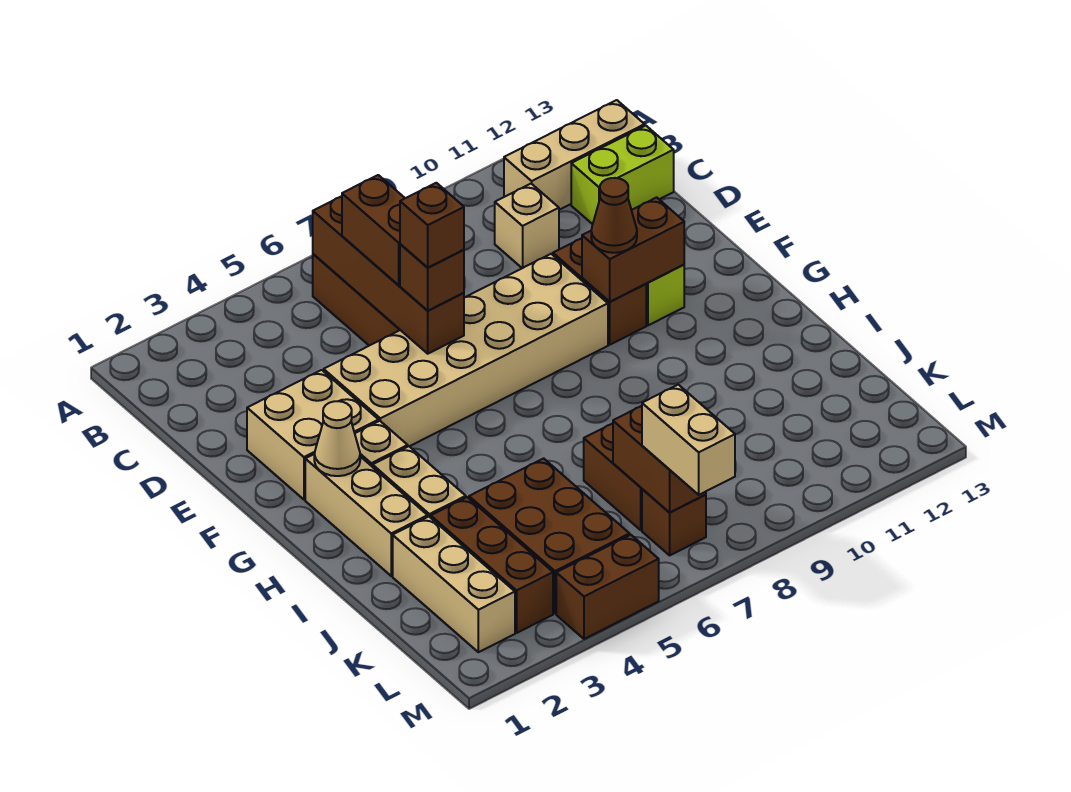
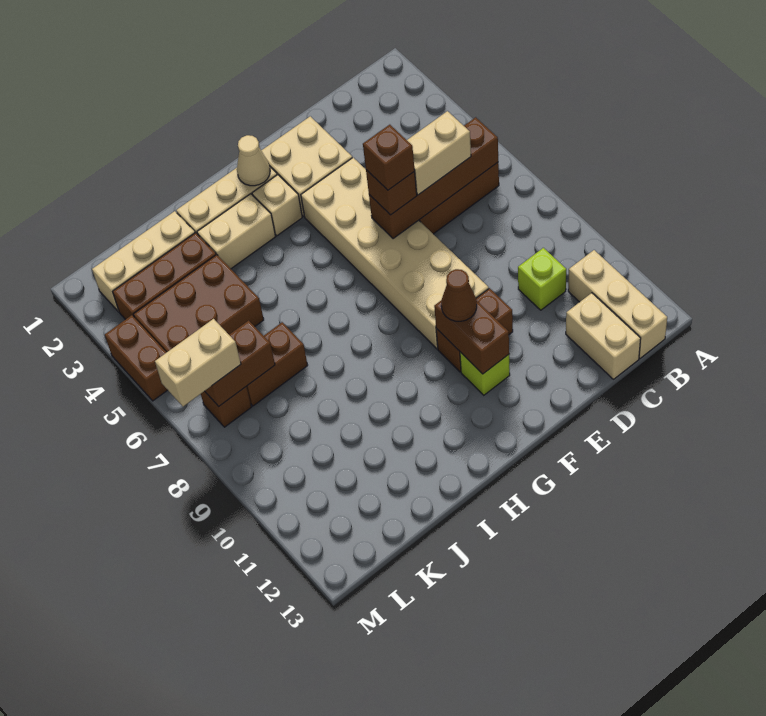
brown 1x2 brick [342,175,405,285] -> tan 1x2 brick [407,111,471,195]
tan 1x1 brick [495,184,559,268] -> lime 1x1 brick [518,248,566,310]
lime 1x2 brick [571,126,674,224] -> tan 1x2 brick [566,293,641,379]

